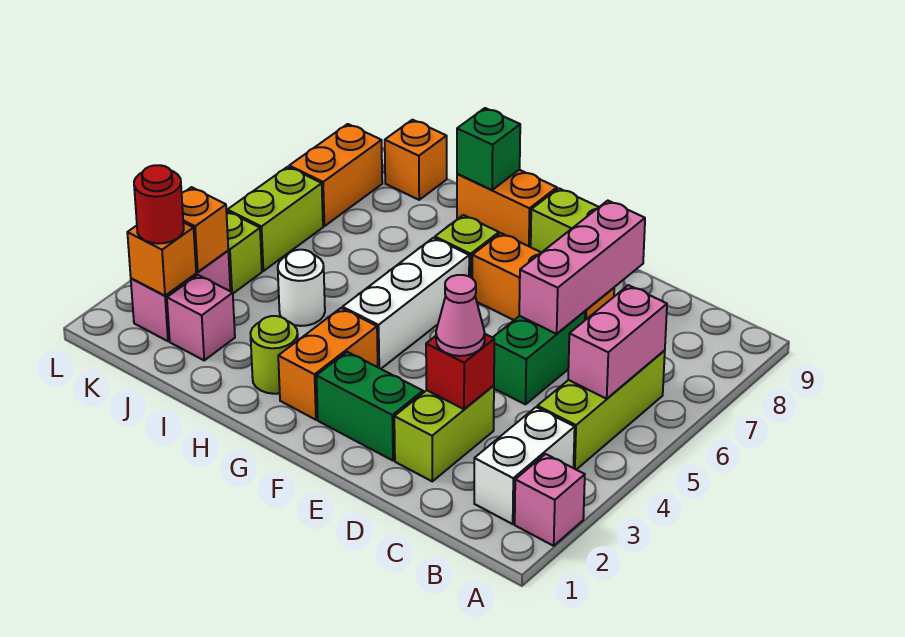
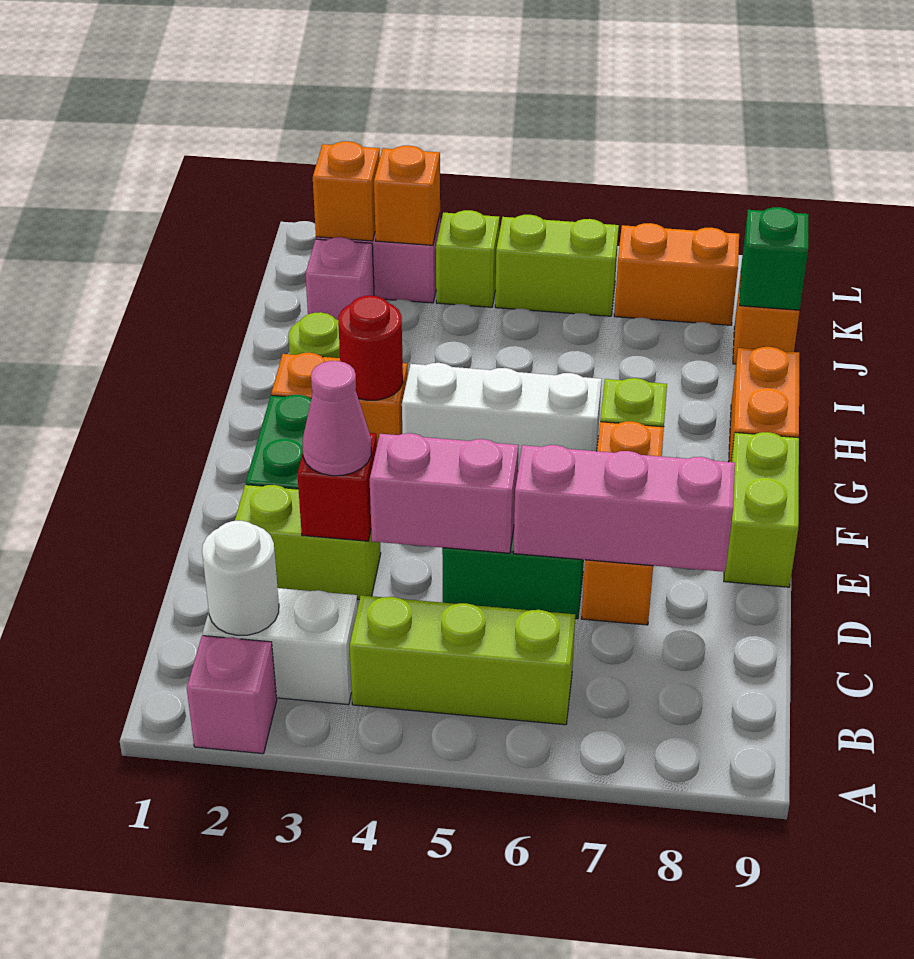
pink 1x2 brick [568,285,667,399] -> pink 1x2 brick moved to [370,433,519,553]
green 1x1 brick [457,108,520,190] -> green 1x1 brick moved to [740,207,808,310]
white 1x1 round brick [278,250,325,326] -> white 1x1 round brick moved to [202,521,279,635]
red 1x1 round brick [134,165,184,244] -> red 1x1 round brick moved to [338,296,403,400]

